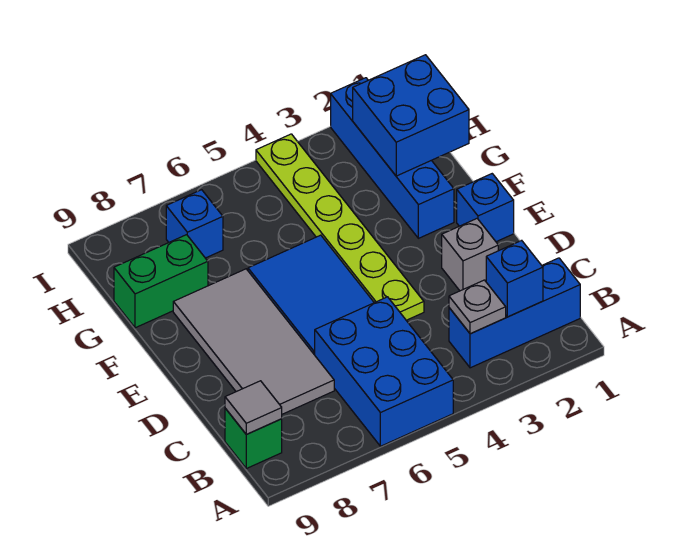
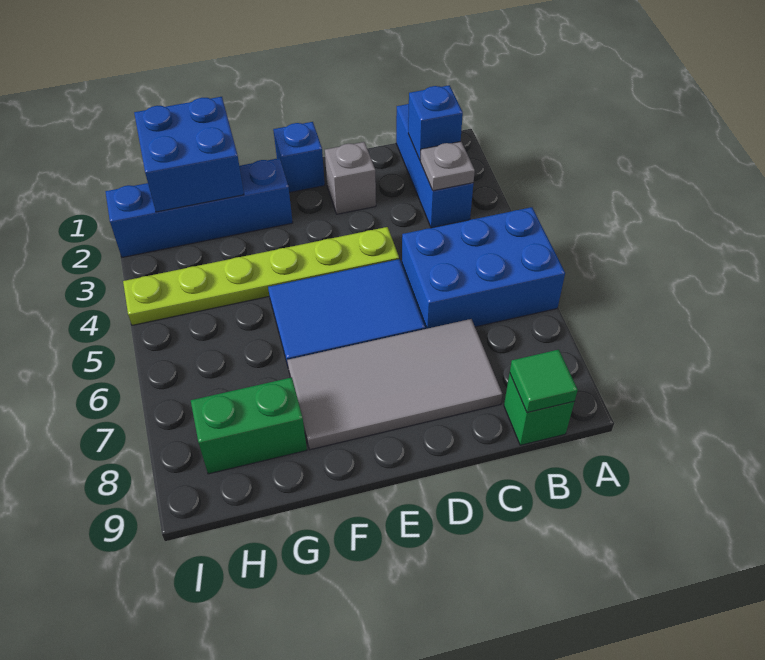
grey 1x1 tile [225,381,282,434] -> green 1x1 tile [510,350,578,413]
green 1x2 brick [114,235,208,328] -> green 1x2 brick turned to [191,377,307,474]
blue 1x1 brick [166,190,223,258] -> none

